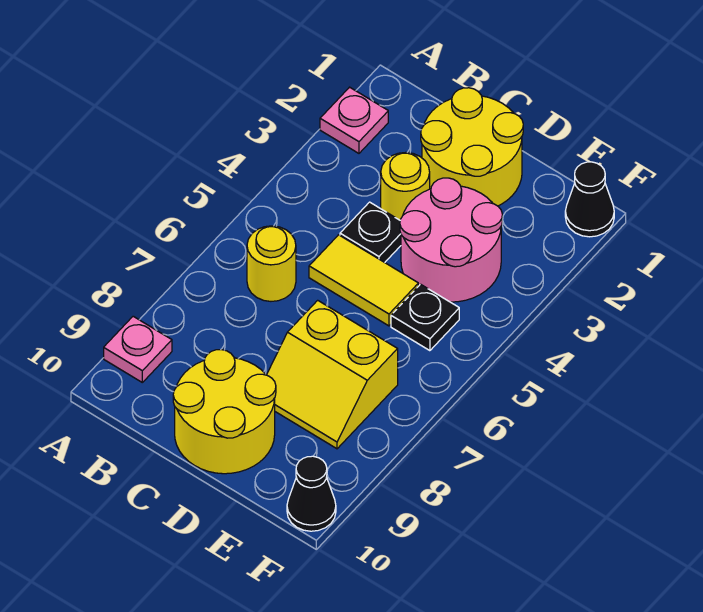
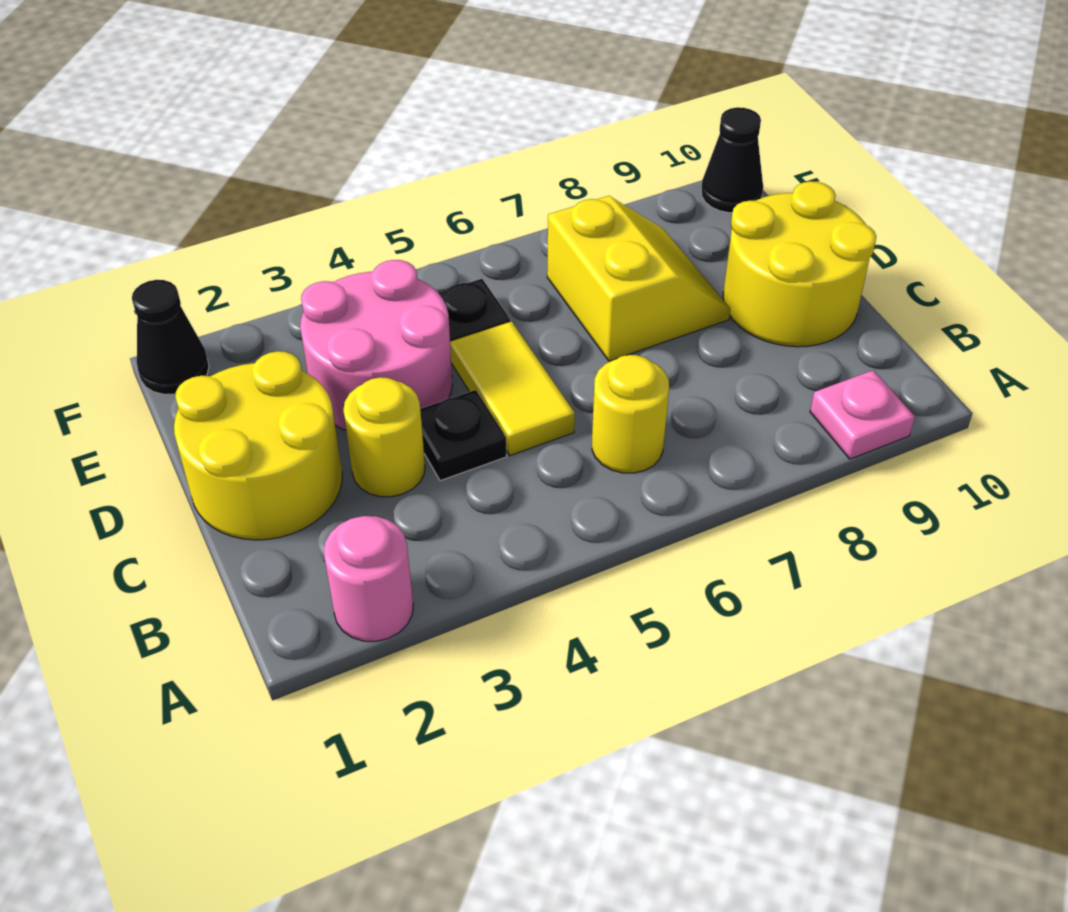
pink 1x1 plate [320,87,388,153] -> pink 1x1 round brick [324,516,413,641]

